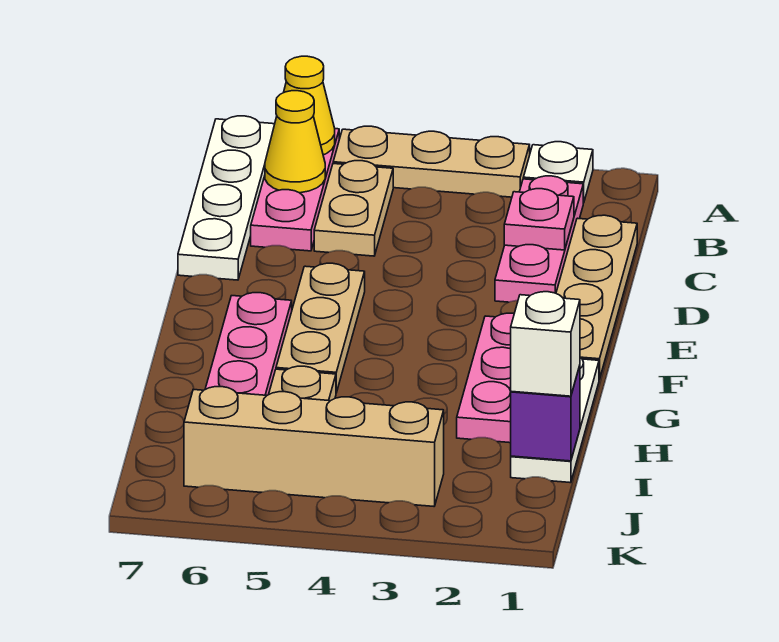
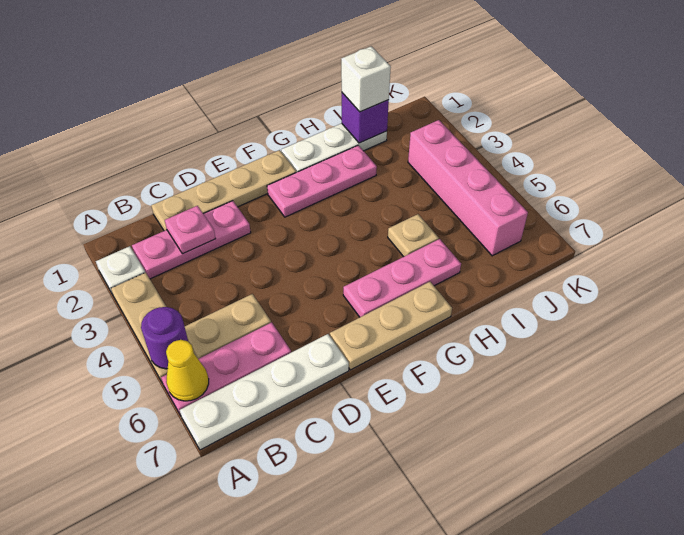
none -> purple 1x1 round brick [141,307,188,369]
yellow 1x1 cone [265,91,325,193] -> none
tan 1x3 plate [276,263,365,393] -> tan 1x3 plate moved to [330,282,452,370]
tan 1x4 brick [184,387,444,506] -> pink 1x4 brick [408,120,528,256]

